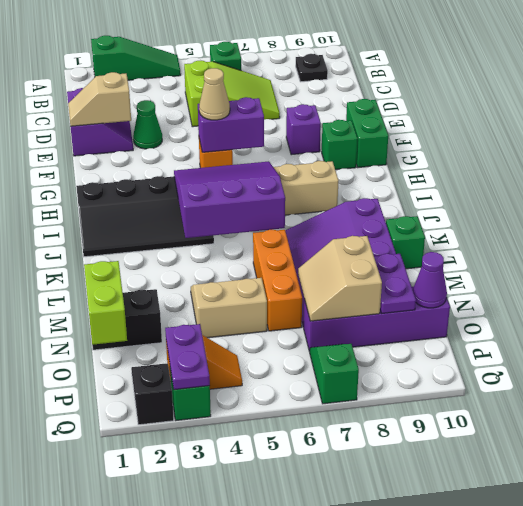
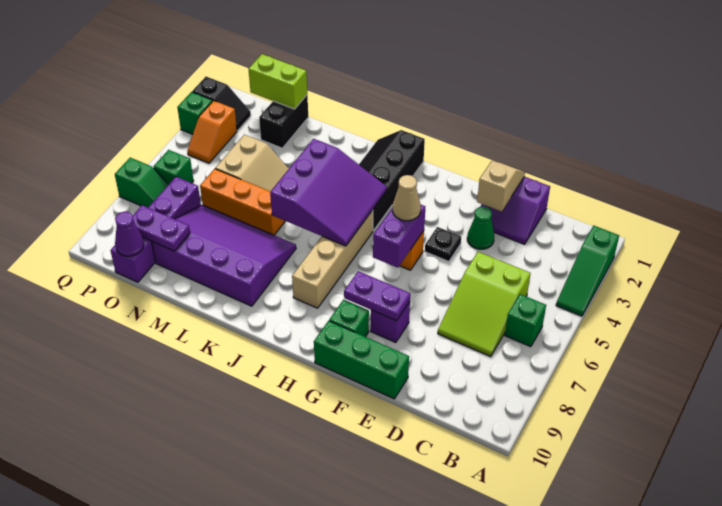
black 1x1 plate [296,54,328,82] -> black 1x1 plate moved to [425,227,461,262]
green 1x2 brick [346,99,388,167] -> green 1x3 brick [314,321,409,399]
green 1x1 brick [386,216,425,269] -> green 1x1 brick moved to [154,150,194,184]
tan 2x2 slope [298,236,382,321] -> none
purple 1x2 plate [165,324,210,390] -> purple 1x2 plate moved to [344,271,410,321]

